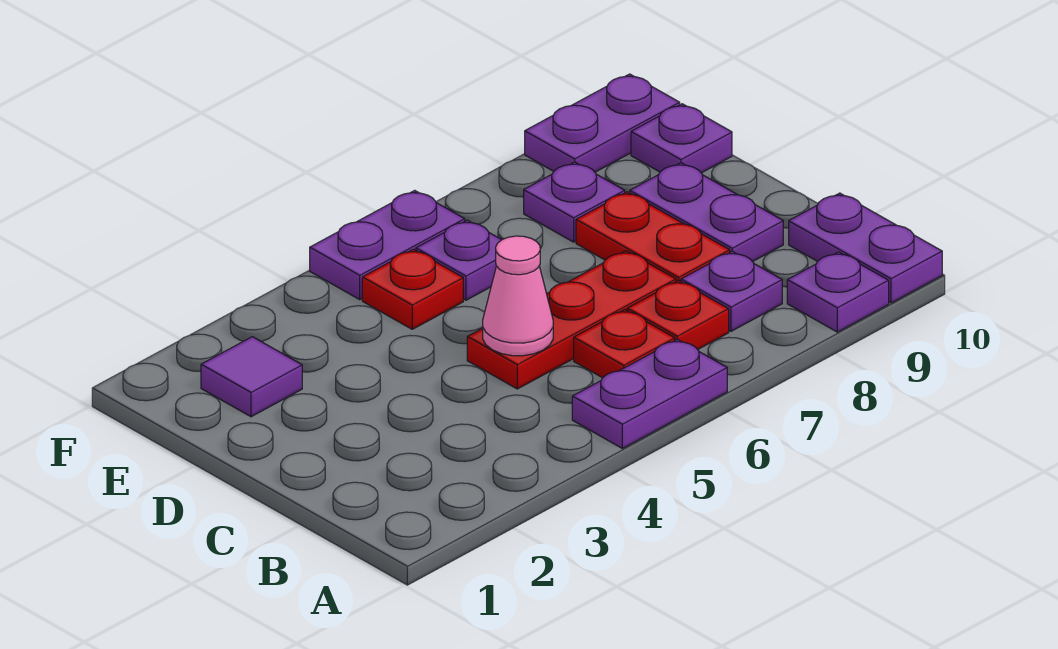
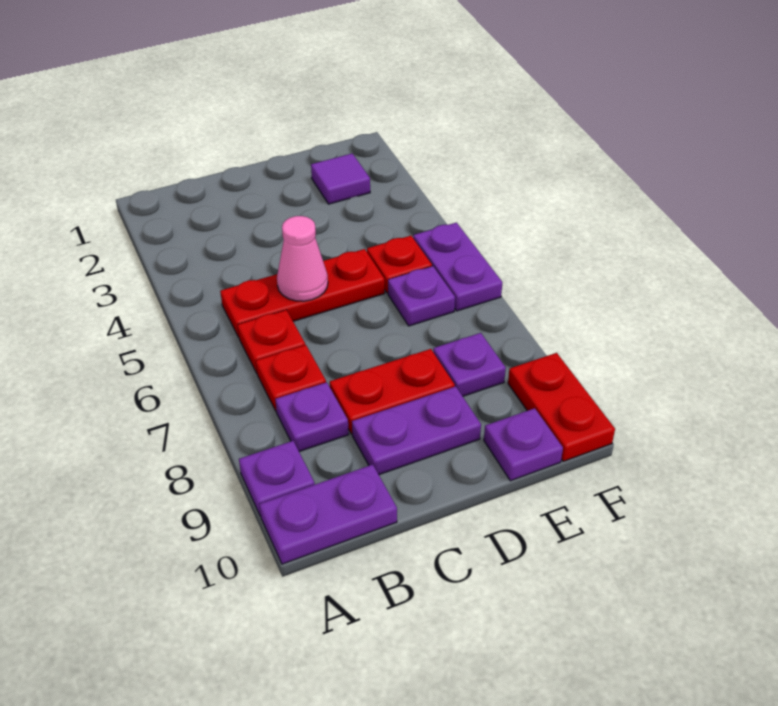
purple 1x2 plate [572,339,727,448] -> none
red 1x3 plate [467,251,676,389] -> red 1x3 plate turned to [220,249,385,337]
purple 1x2 plate [525,74,680,172] -> red 1x2 plate [508,353,615,461]

